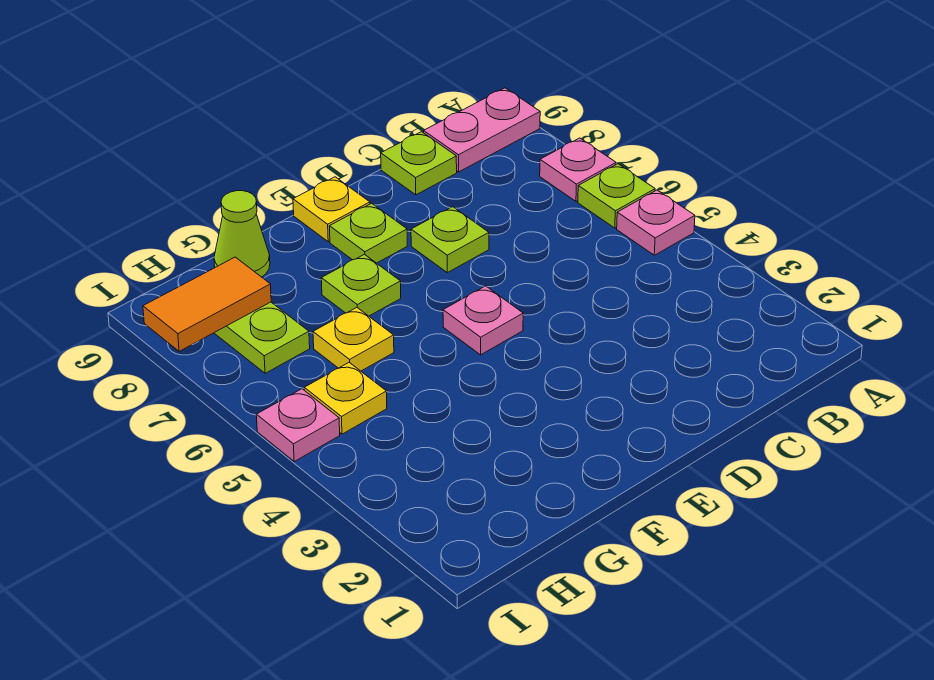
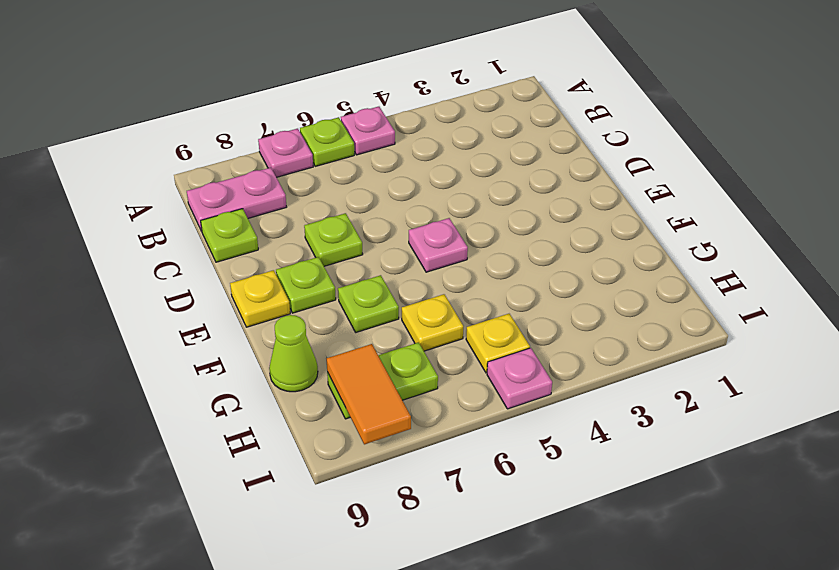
pink 1x2 plate [424,88,540,172] -> pink 1x2 plate turned to [187,168,286,231]

